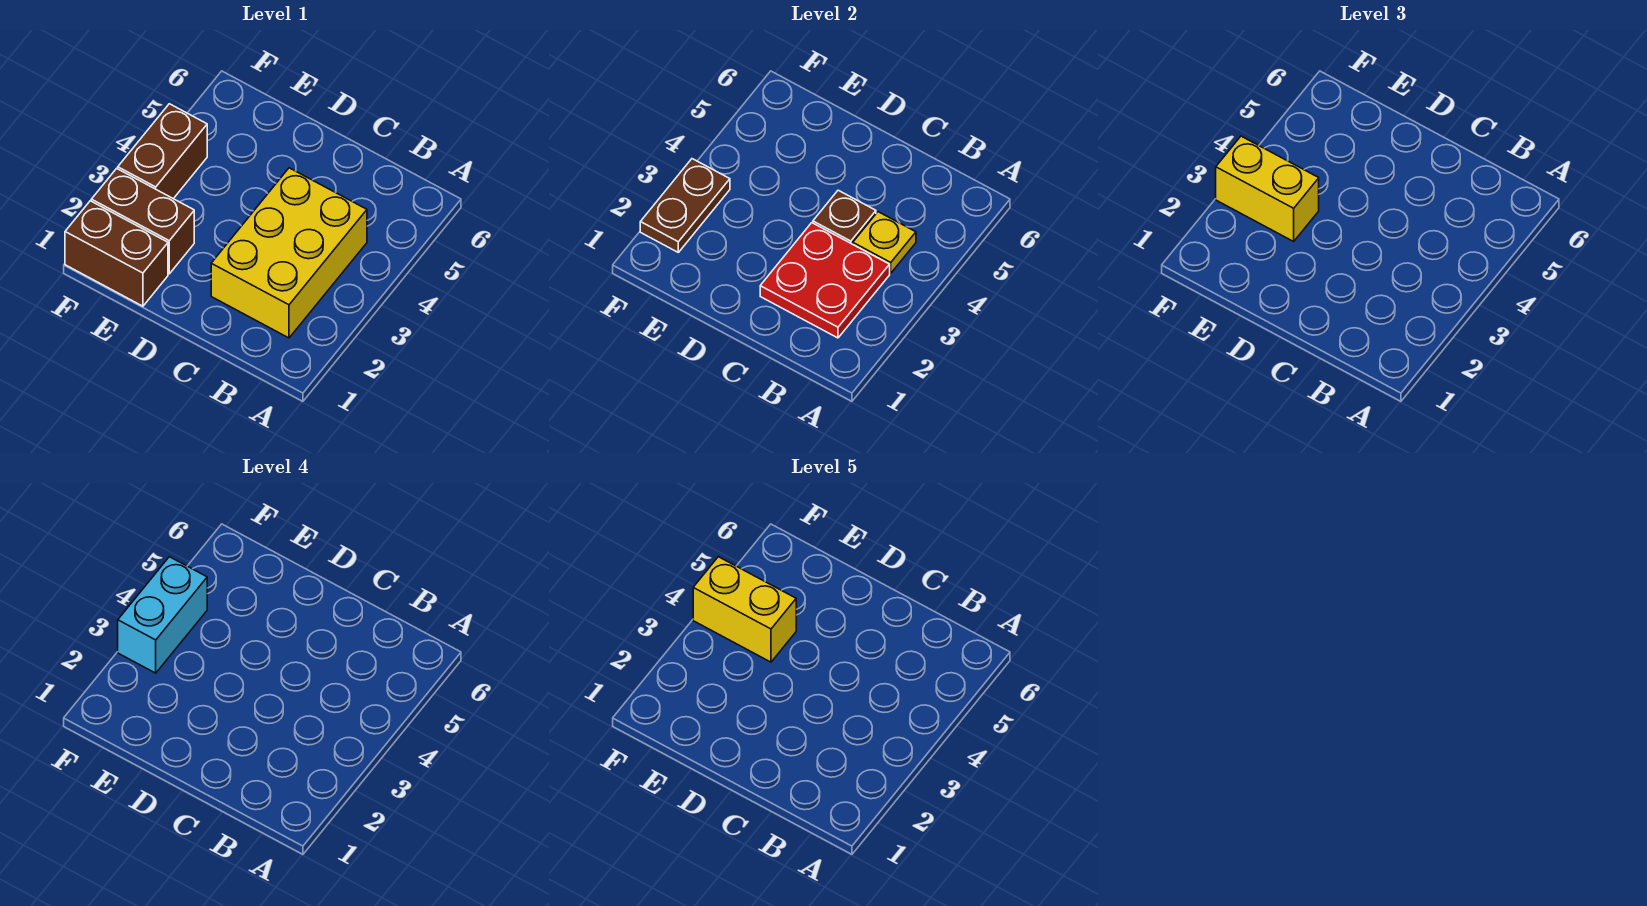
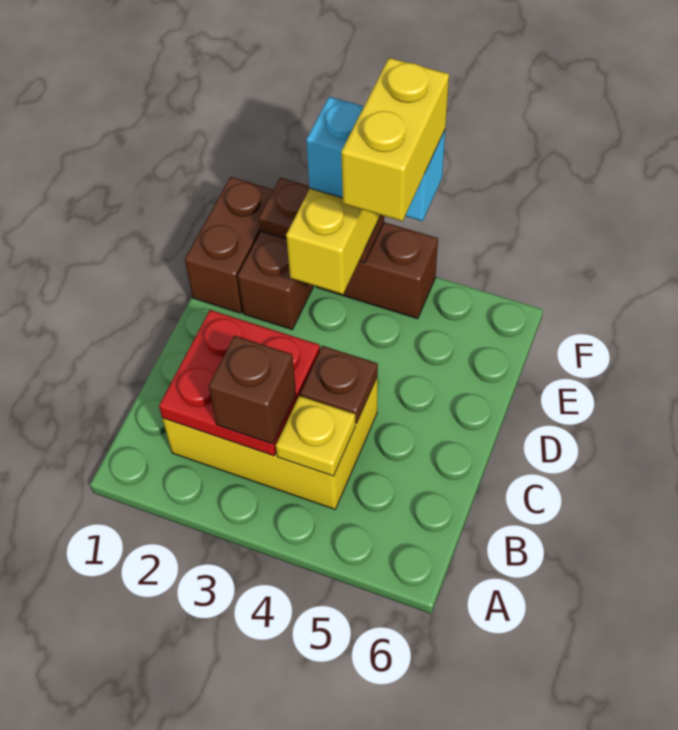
none -> brown 1x1 brick [209,336,296,444]

